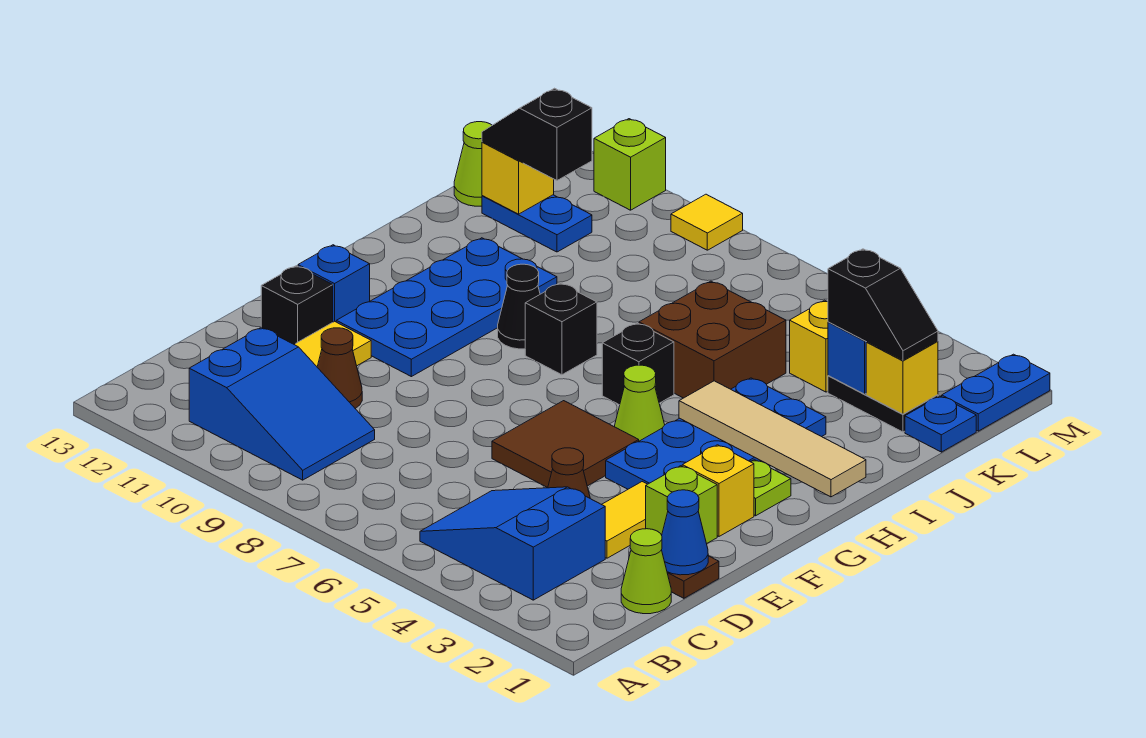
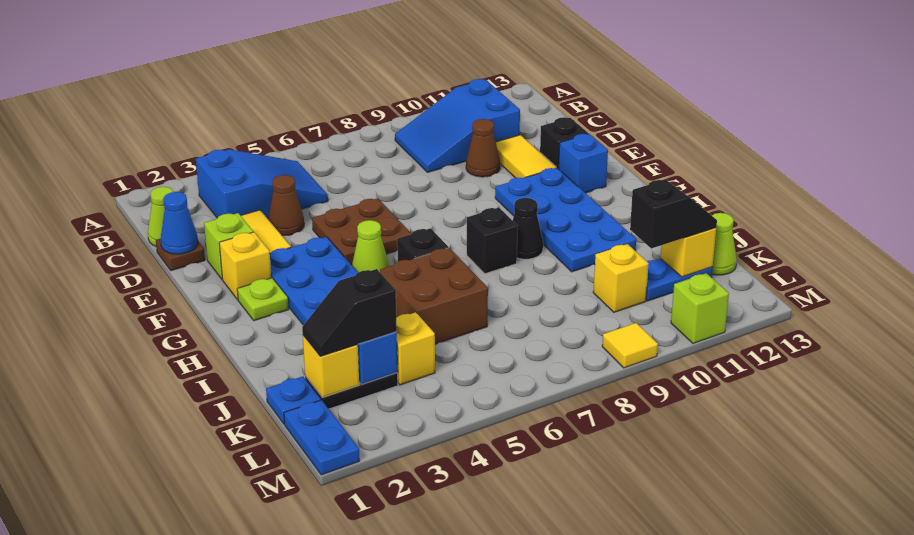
brown 2x2 tile [492,401,639,488] -> brown 2x2 plate [312,198,411,265]
tan 1x4 tile [679,381,866,497] -> none
none -> yellow 1x1 brick [593,244,649,312]

